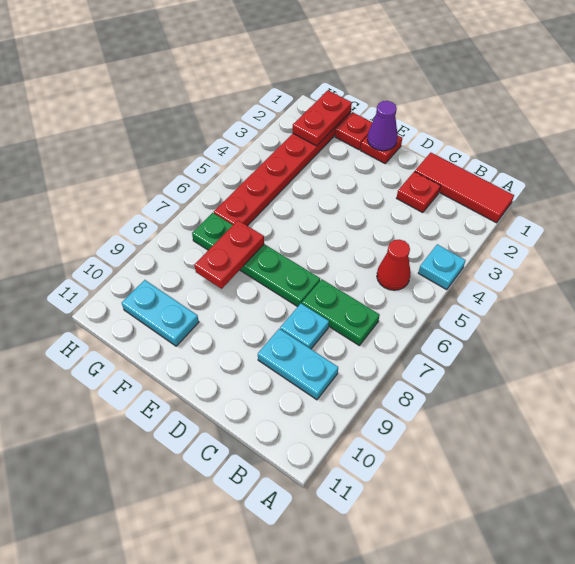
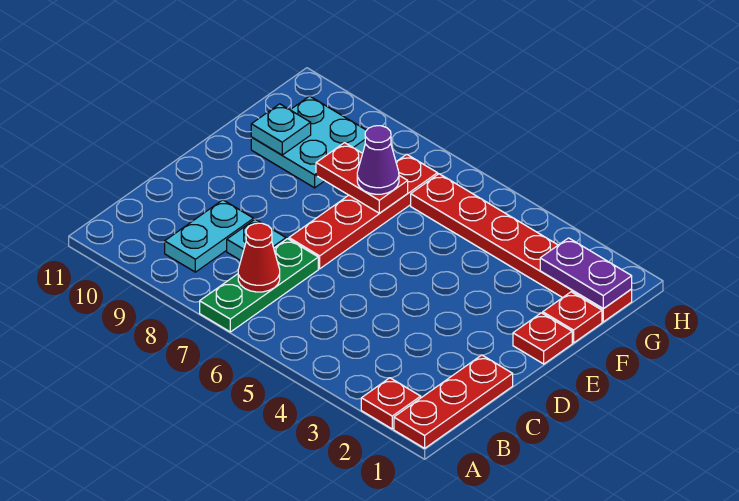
red 1x3 tile [415,153,514,223] -> red 1x3 plate [394,355,513,448]
cyan 1x1 plate [418,244,466,290] -> cyan 1x1 plate moved to [251,104,311,155]
red 1x1 cone [377,240,411,290] -> red 1x1 cone moved to [238,223,280,292]
green 1x2 plate [302,279,380,345] -> green 1x3 plate [200,239,318,332]
red 1x1 plate [397,172,441,213] -> red 1x1 plate moved to [361,378,421,429]
green 1x4 plate [192,213,320,307] -> red 1x4 plate [289,154,438,269]
purple 1x1 cone [367,101,398,151] -> purple 1x1 cone moved to [357,126,399,194]
cyan 1x2 plate [122,280,199,346] -> cyan 2x2 plate [251,96,367,188]
red 1x2 plate [293,90,352,146] -> purple 1x2 plate [540,238,632,309]

